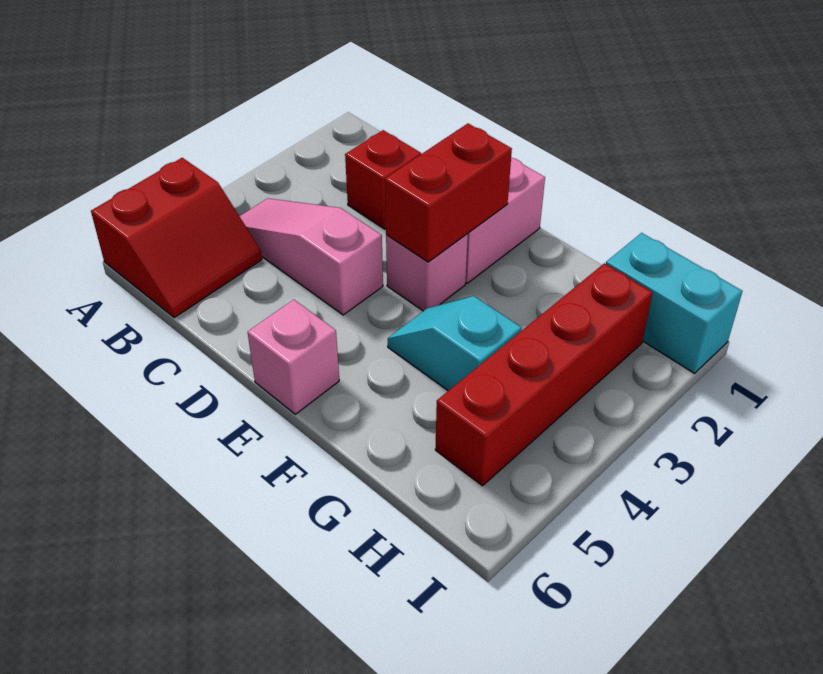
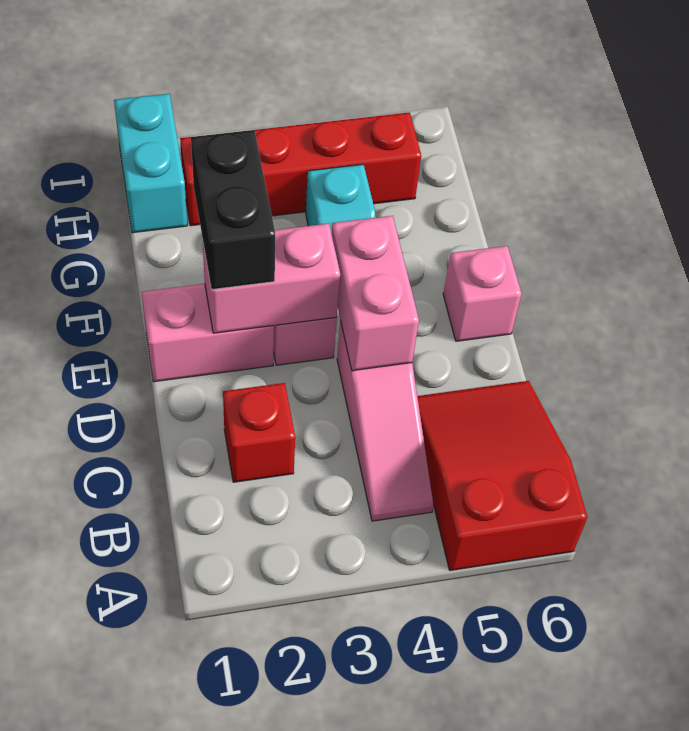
red 2x2 slope [91,158,262,318] -> red 2x3 slope [417,381,587,570]
none -> pink 1x2 brick [331,216,419,371]
red 1x2 brick [385,124,512,262] -> pink 1x2 brick [203,224,340,333]
none -> black 1x2 brick [191,130,275,290]

